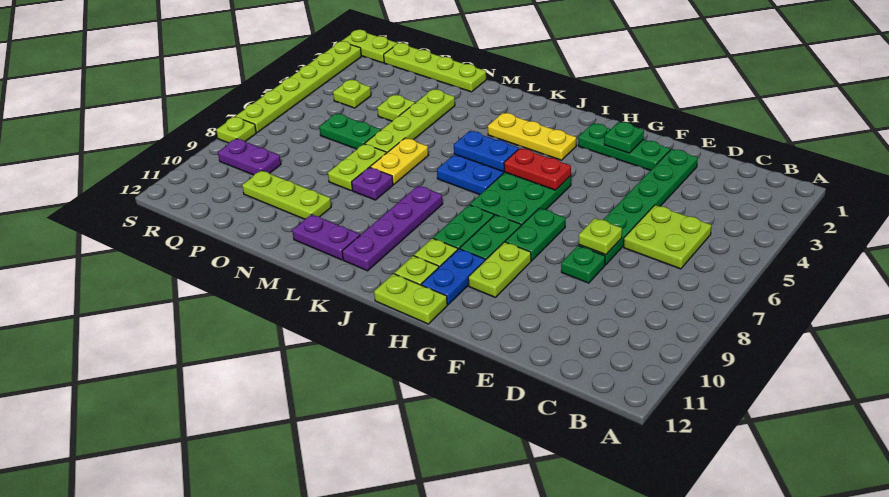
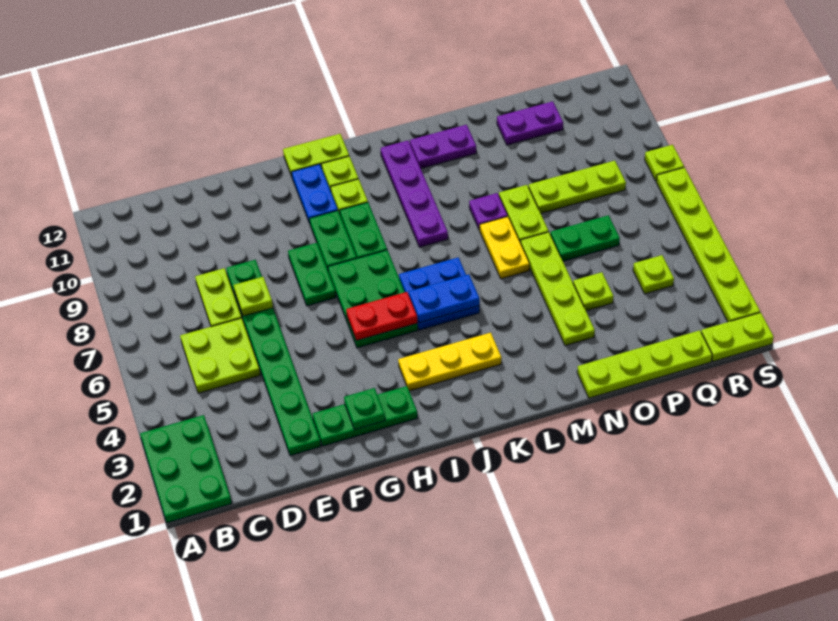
none -> green 2x3 plate [140,415,232,523]
lime 1x2 plate [468,242,531,297] -> lime 1x2 plate moved to [195,268,242,327]
lime 1x3 plate [242,170,331,219] -> lime 1x3 plate moved to [529,161,626,213]
purple 1x2 plate [218,139,281,175] -> purple 1x2 plate moved to [497,101,563,145]

